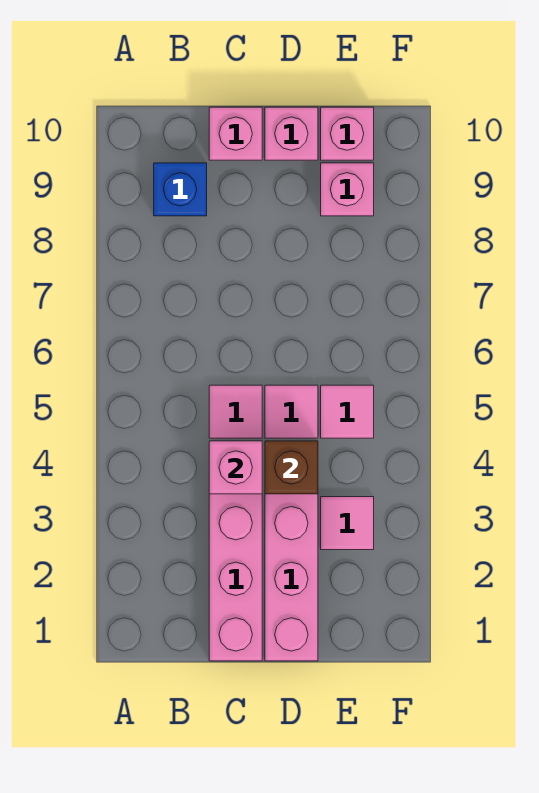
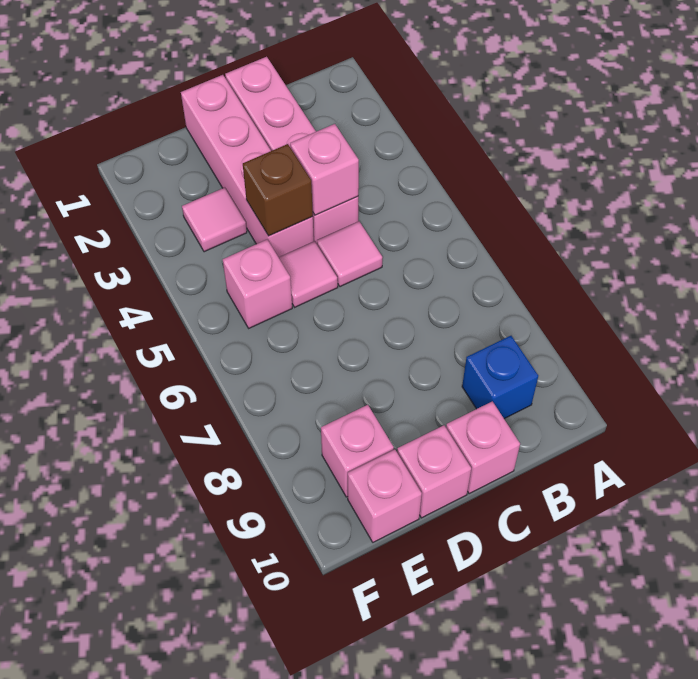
pink 1x1 tile [321,385,374,438] -> pink 1x1 brick [223,240,292,328]

